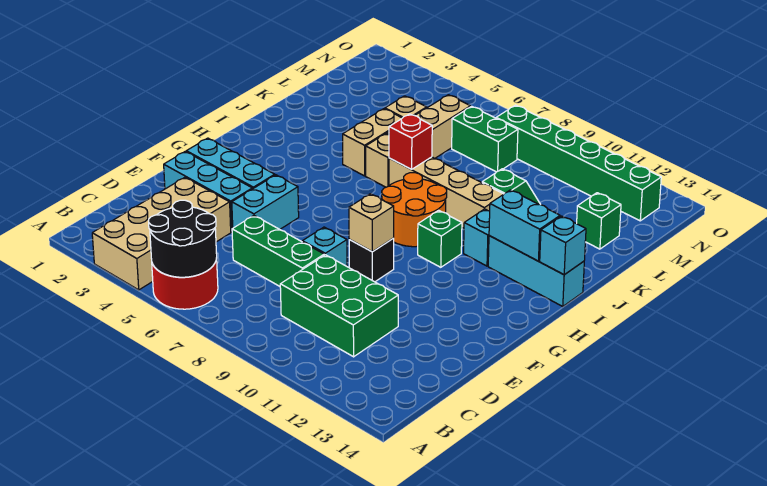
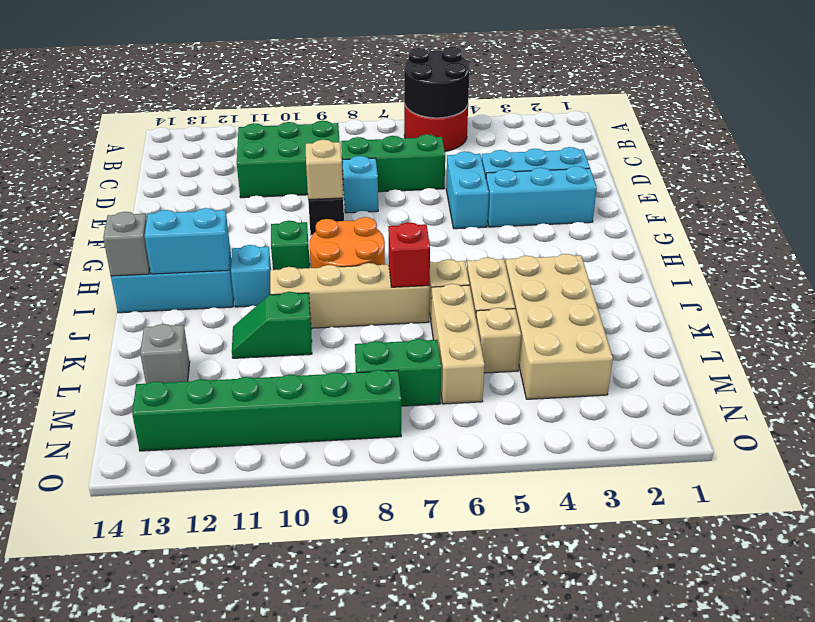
tan 2x4 brick [92,177,231,290] -> tan 2x4 brick moved to [506,254,613,399]
cyan 1x1 brick [540,216,586,275] -> grey 1x1 brick [103,212,150,276]
green 1x1 brick [577,193,621,249] -> grey 1x1 brick [140,324,190,384]

